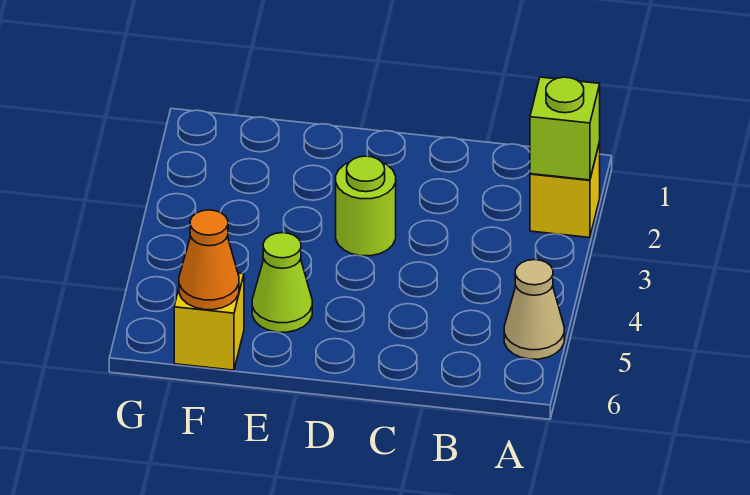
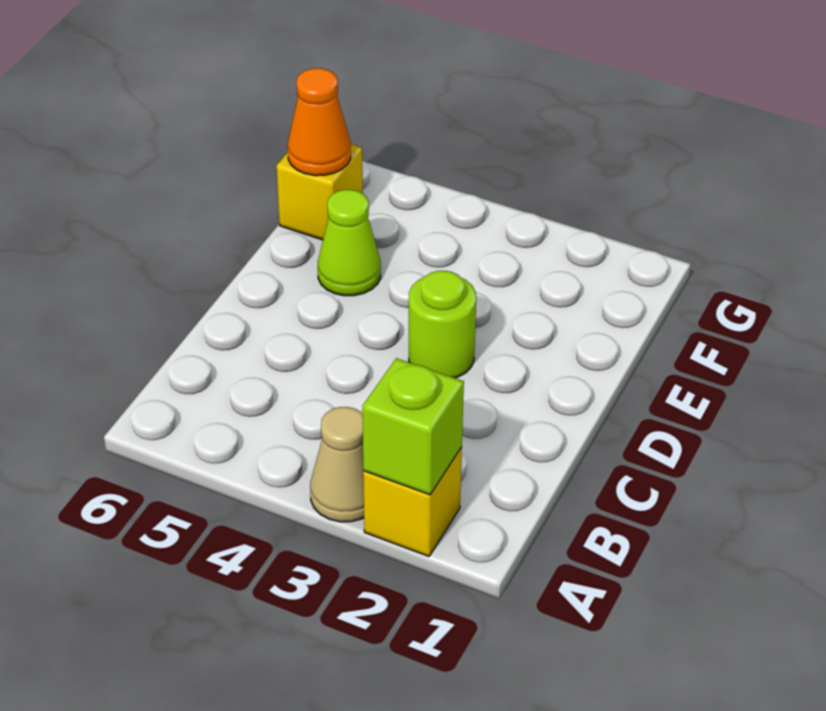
tan 1x1 cone [504,260,564,359] -> tan 1x1 cone moved to [310,407,364,522]

